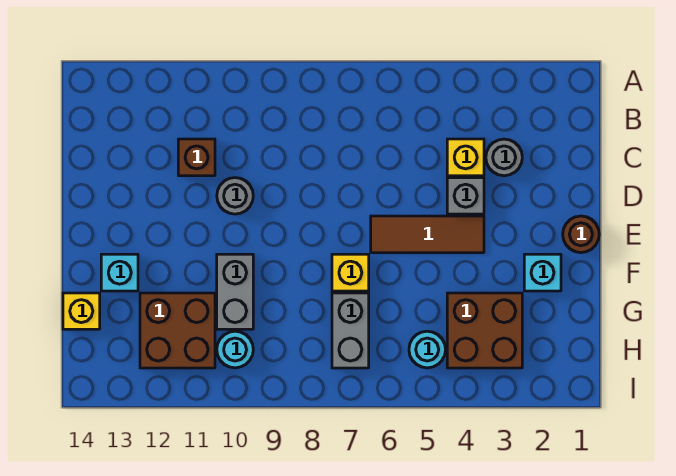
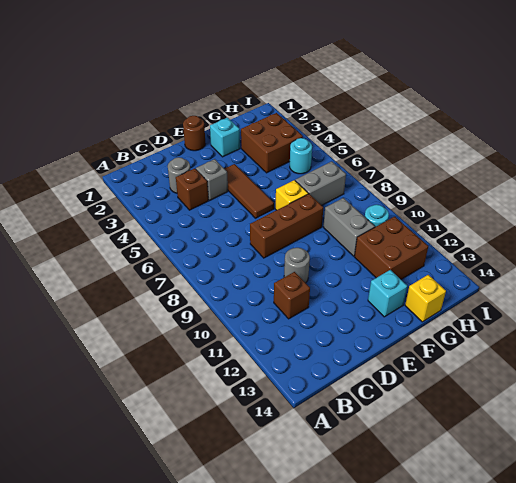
yellow 1x1 brick [447,139,484,176] -> brown 1x1 brick [176,168,208,210]
none -> brown 1x3 brick [250,194,323,258]
grey 1x2 brick [217,254,253,329] -> grey 1x2 brick turned to [323,198,375,256]

